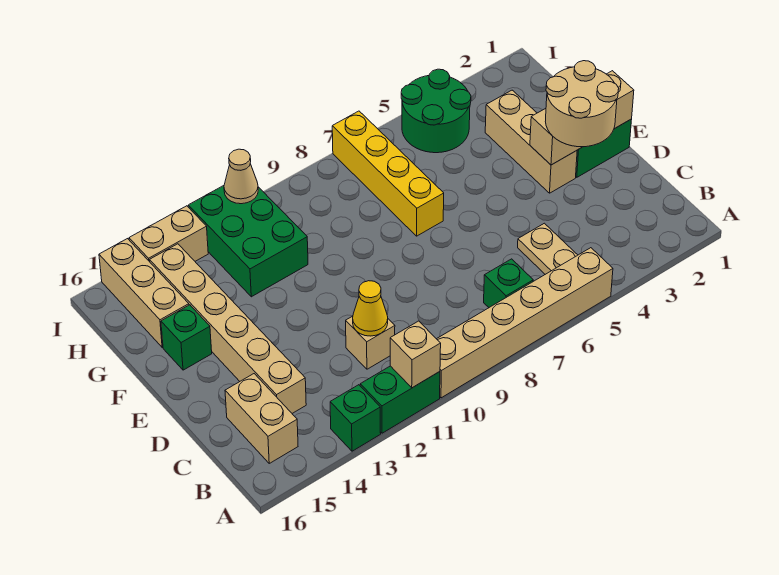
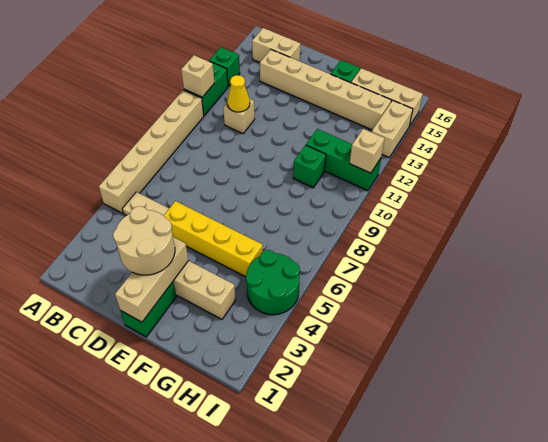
green 1x1 brick [484,259,533,307] -> green 1x1 brick moved to [293,145,326,188]
yellow 1x4 brick [332,111,444,236] -> yellow 1x4 brick moved to [164,201,263,277]
green 2x3 brick [188,186,308,297] -> green 1x3 brick [306,129,381,191]
tan 1x1 cone [224,149,258,204] -> tan 1x1 brick [350,129,385,173]

